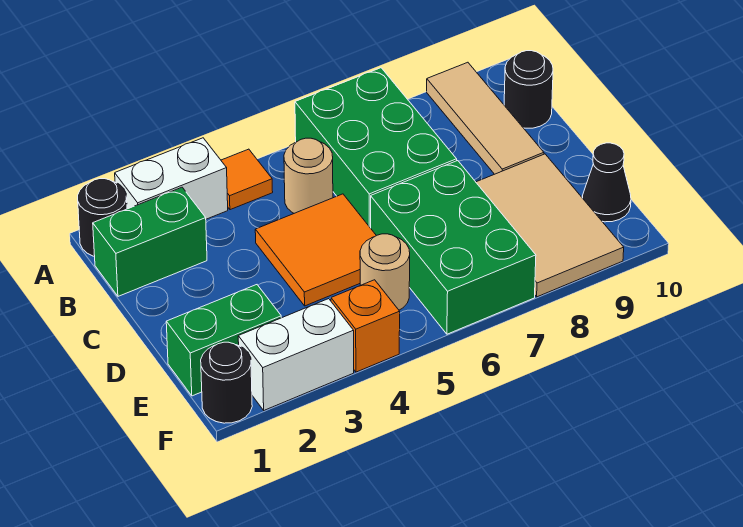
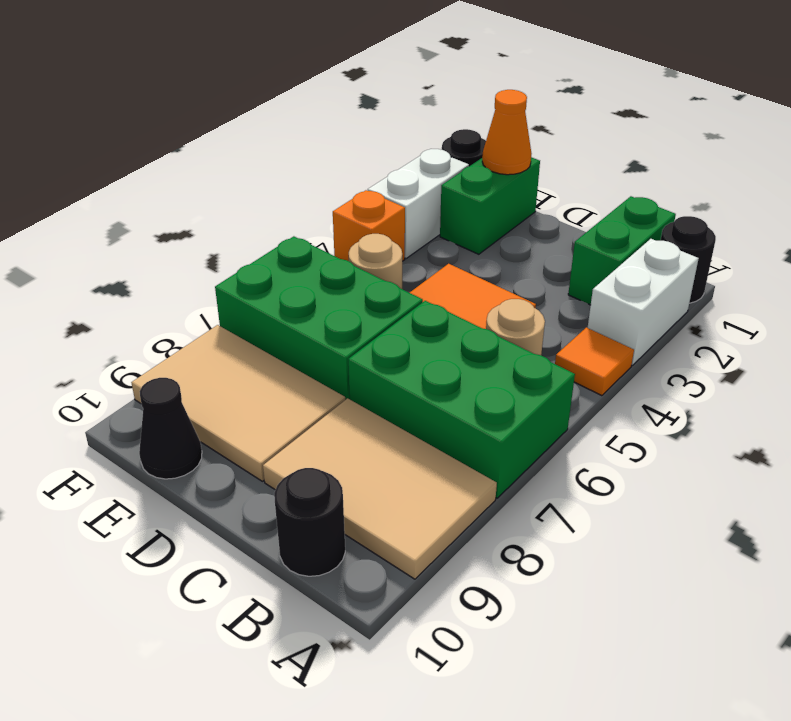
tan 1x3 tile [427,62,544,174] -> tan 2x3 tile [263,398,497,579]
none -> orange 1x1 cone [482,90,532,175]

